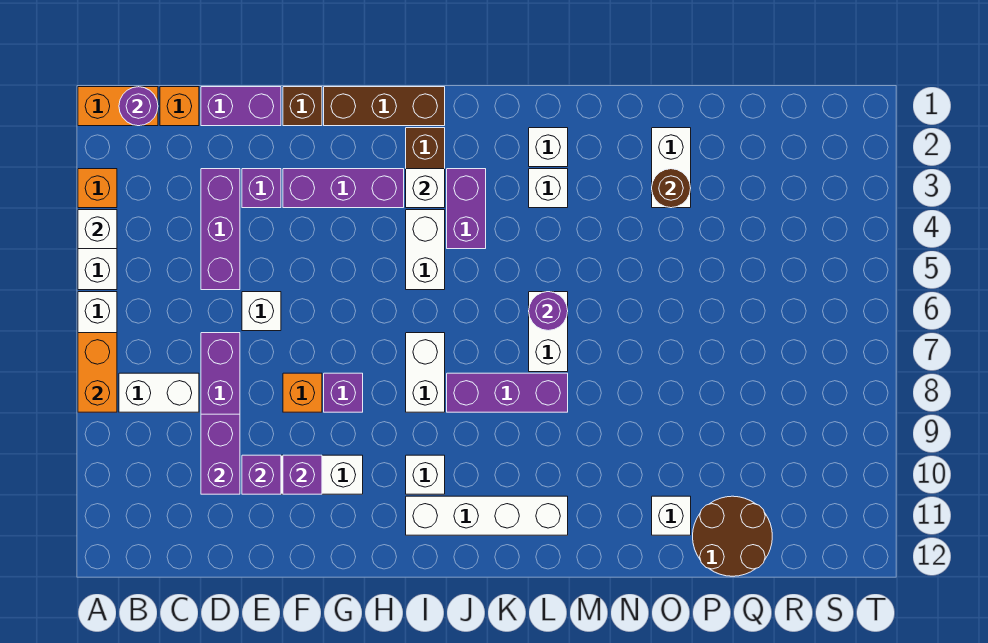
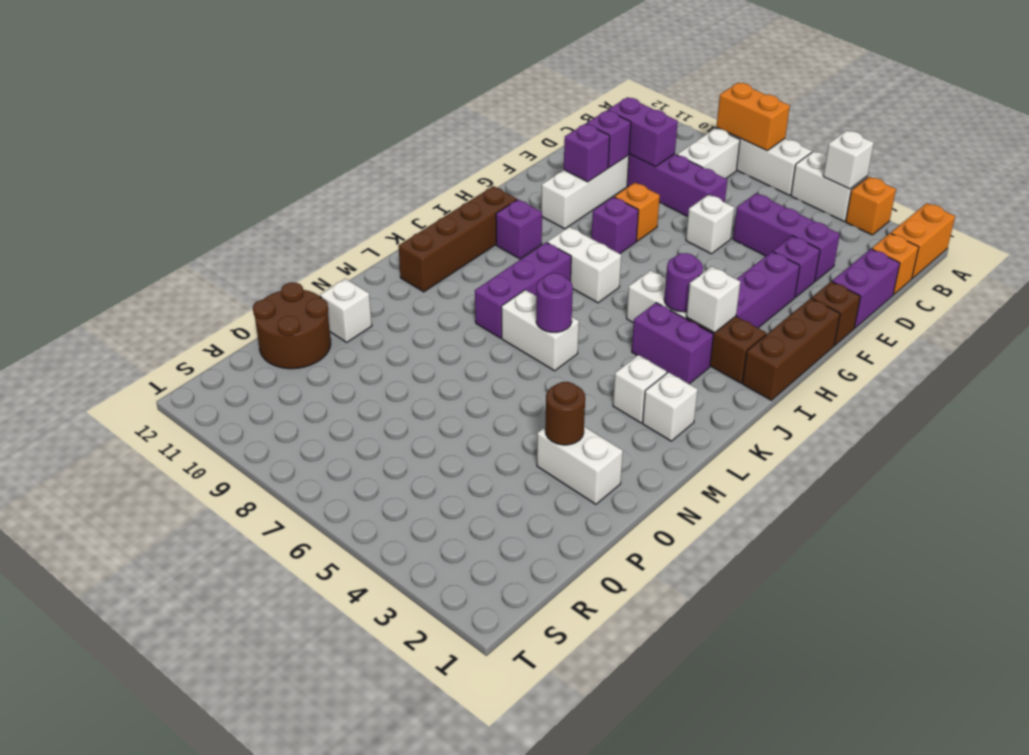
purple 1x1 round brick [119,87,158,126] -> purple 1x1 round brick moved to [664,253,703,312]
white 1x1 brick [406,455,445,494] -> purple 1x1 brick [496,199,542,259]
white 1x4 brick [406,496,568,535] -> brown 1x4 brick [399,186,517,292]

